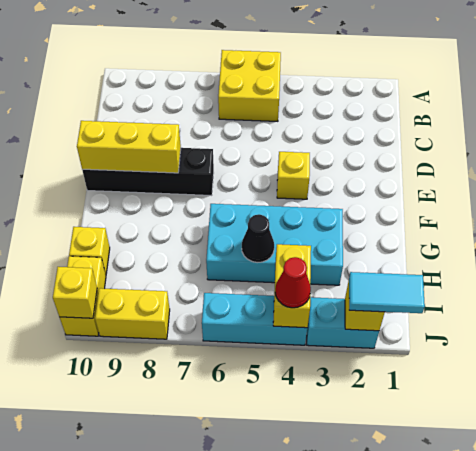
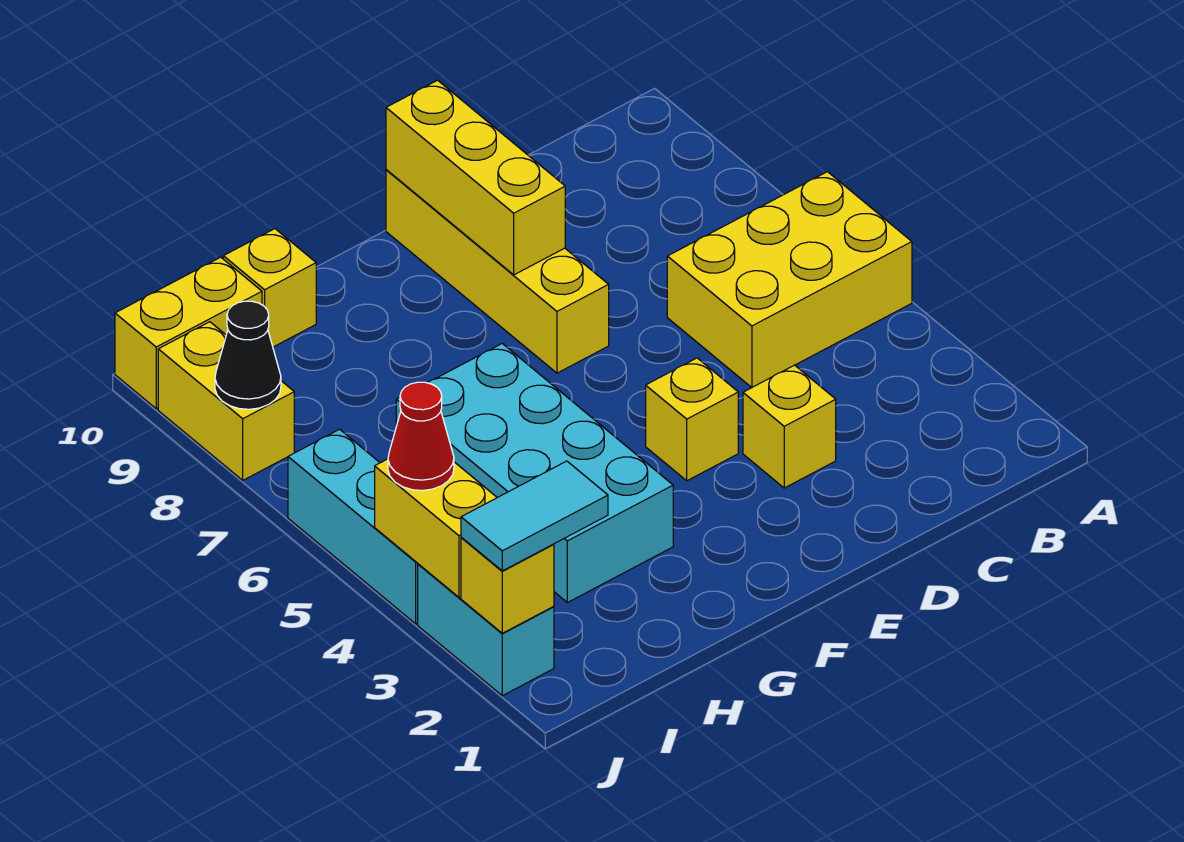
yellow 2x2 brick [218,50,281,121] -> yellow 2x3 brick [667,172,912,388]
black 1x4 brick [82,148,214,196] -> yellow 1x4 brick [386,170,609,373]
black 1x1 cone [242,214,274,263] -> black 1x1 cone moved to [215,301,281,409]
yellow 1x2 brick [273,244,311,328] -> yellow 1x2 brick turned to [375,459,497,597]
cyan 1x2 tile [349,272,425,313] -> cyan 1x2 tile turned to [461,461,608,571]
yellow 1x1 brick [53,267,97,318] -> yellow 1x1 brick moved to [743,365,836,488]

